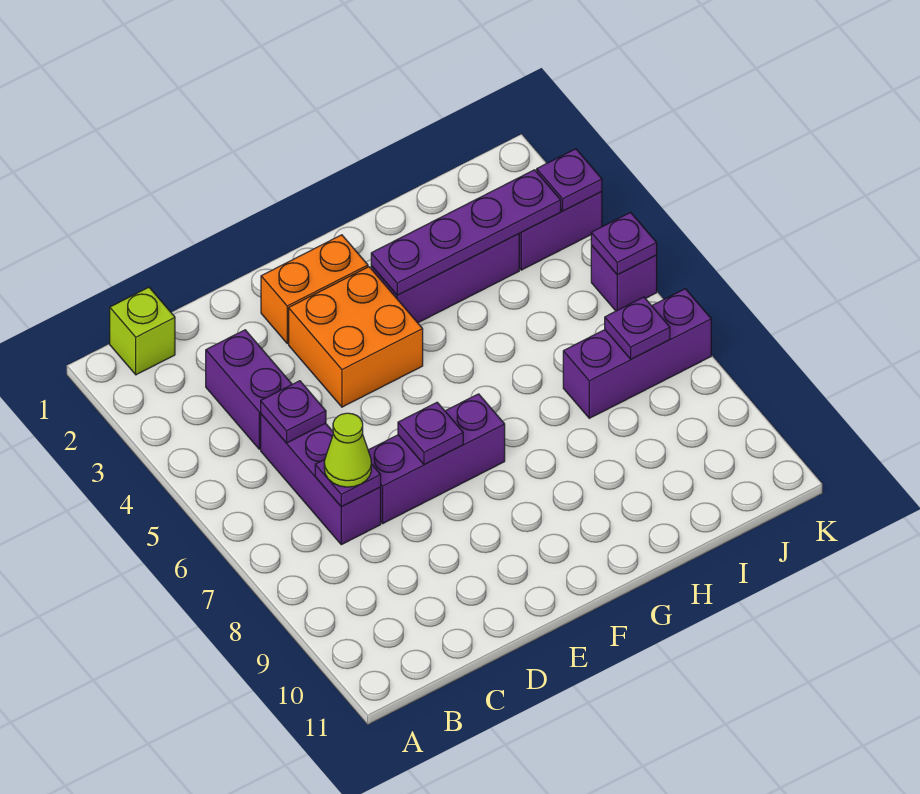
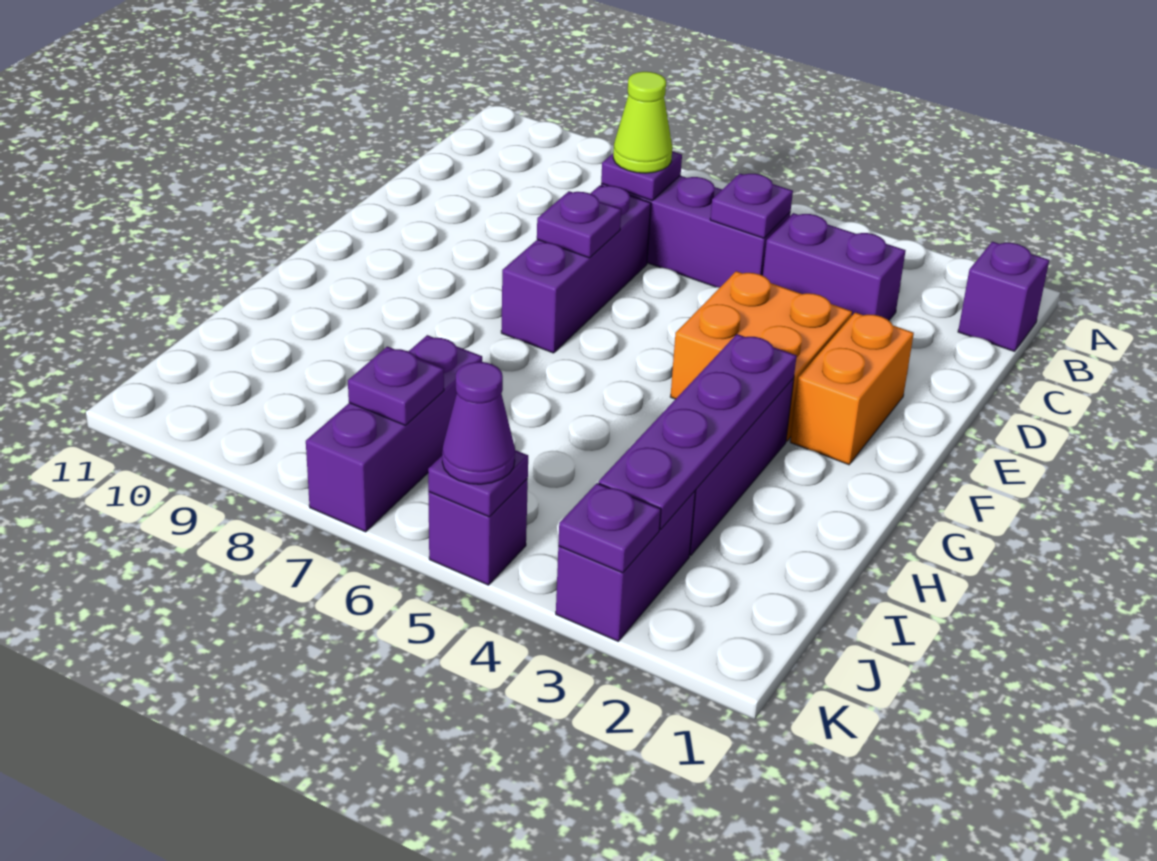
lime 1x1 brick [110,287,175,375] -> purple 1x1 brick [958,242,1049,351]
none -> purple 1x1 cone [442,362,515,484]

